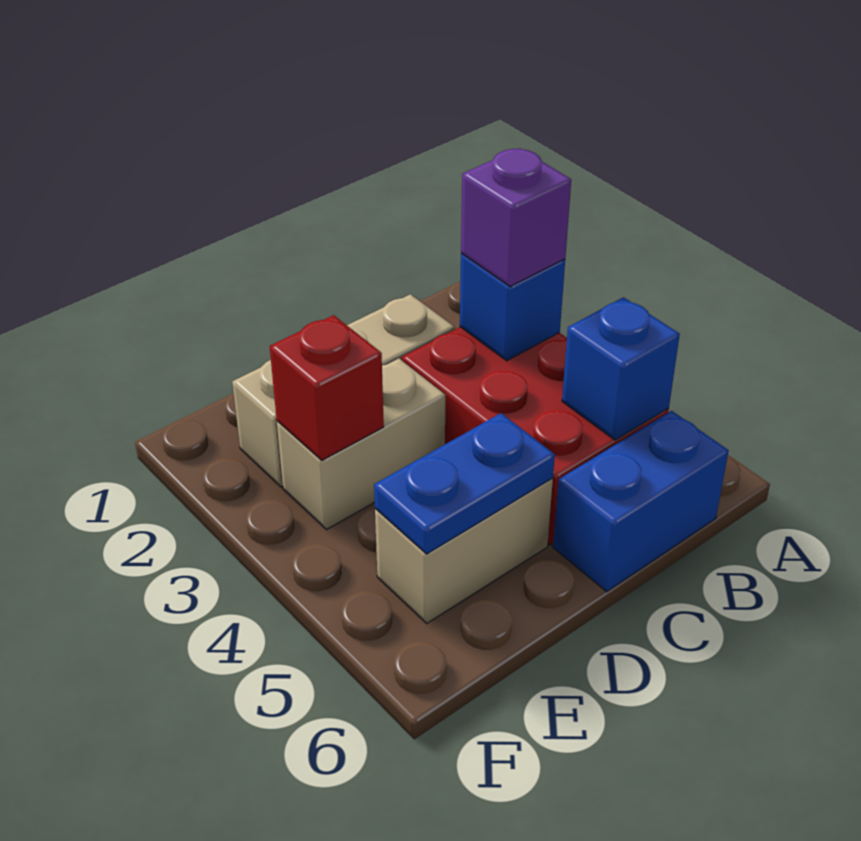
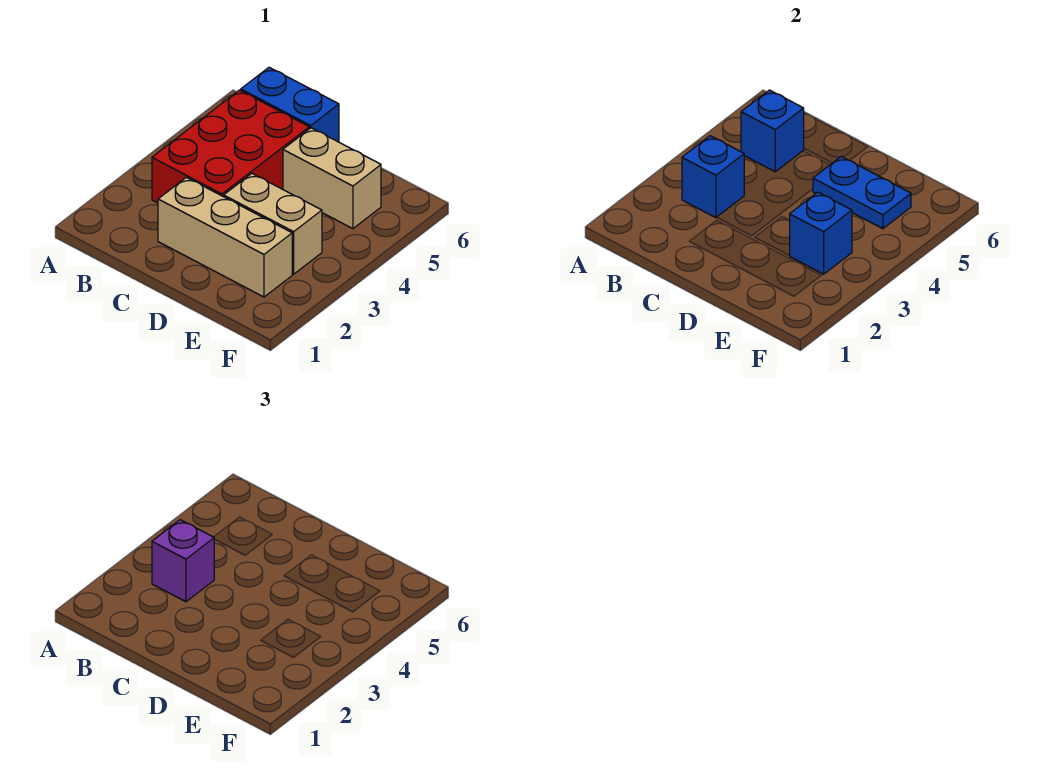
red 1x1 brick [270,315,384,460] -> blue 1x1 brick [790,192,852,274]

